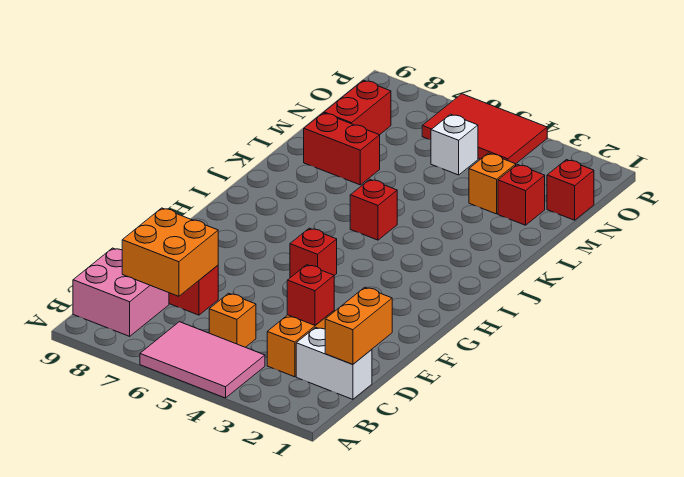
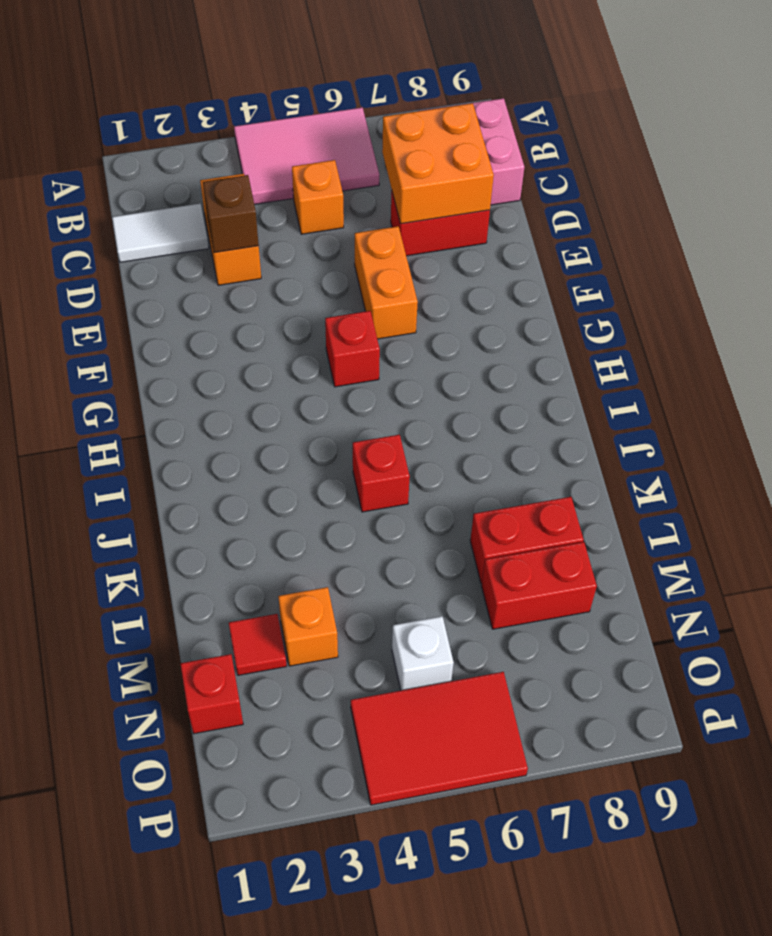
white 1x2 brick [296,327,372,399] -> white 1x2 tile [112,203,209,262]
orange 1x2 brick [325,287,392,365] -> orange 1x2 brick moved to [355,226,418,339]
red 1x1 brick [287,265,334,325] -> brown 1x1 brick [203,175,259,253]
red 1x1 brick [498,165,545,225] -> red 1x1 tile [229,614,287,675]
red 1x2 brick [324,80,391,135] -> red 1x2 brick turned to [481,542,597,629]

